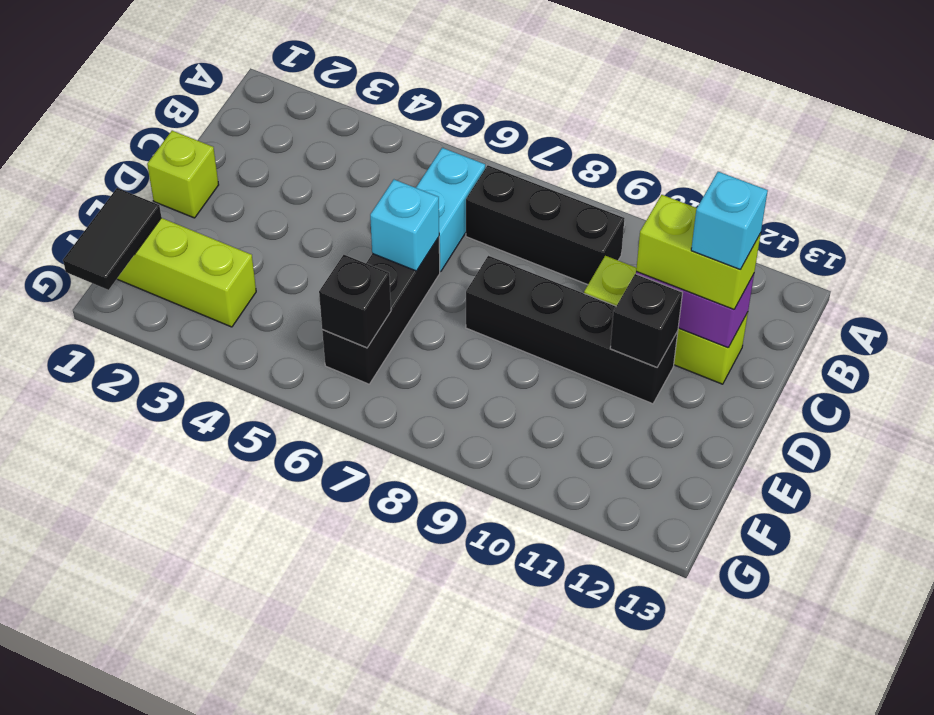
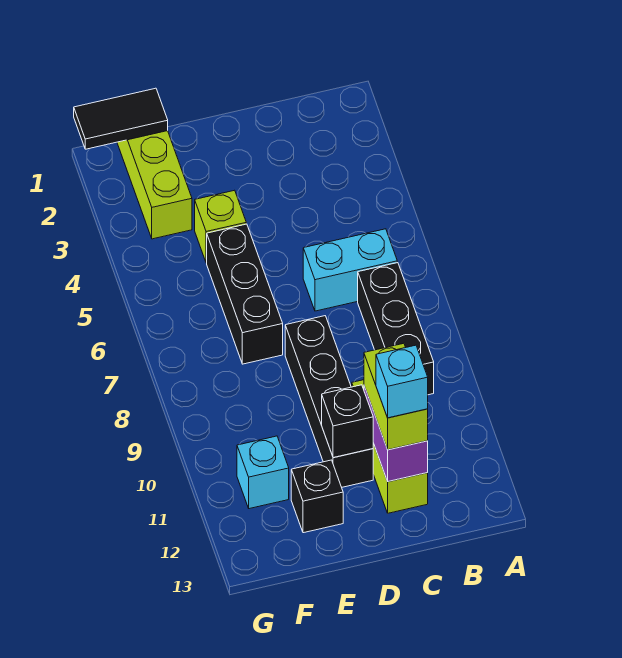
lime 1x1 brick [147,131,219,218] -> lime 1x1 brick moved to [195,190,246,263]
black 1x3 brick [322,237,440,384] -> black 1x3 brick turned to [207,224,283,364]
cyan 1x1 brick [370,180,439,271] -> cyan 1x1 brick moved to [237,436,289,509]
black 1x1 brick [319,255,391,348] -> black 1x1 brick moved to [291,460,343,533]

